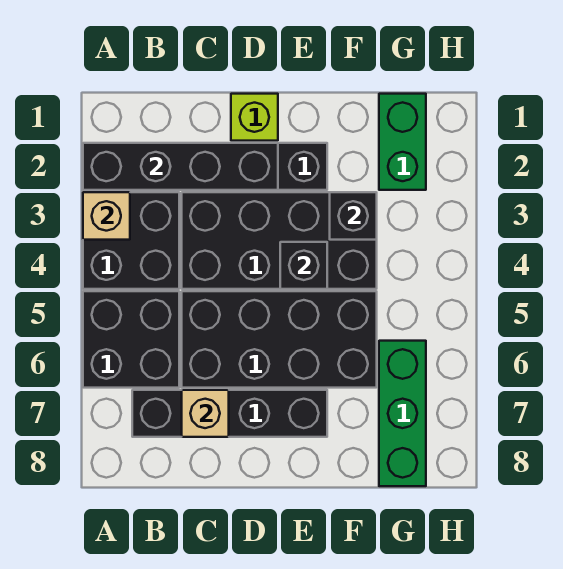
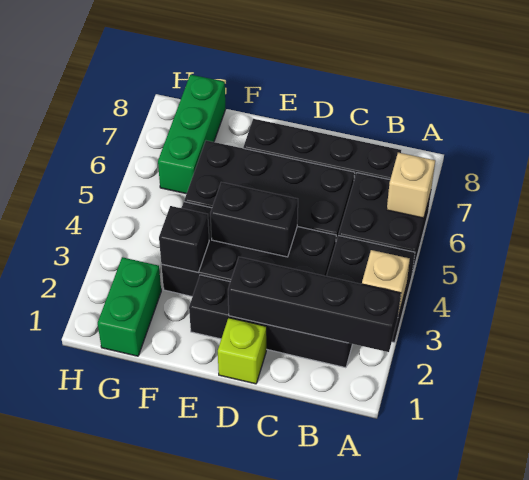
tan 1x1 brick [182,390,229,437] -> tan 1x1 brick moved to [387,153,435,218]
black 1x1 brick [280,242,327,289] -> black 1x2 brick [210,182,298,257]

